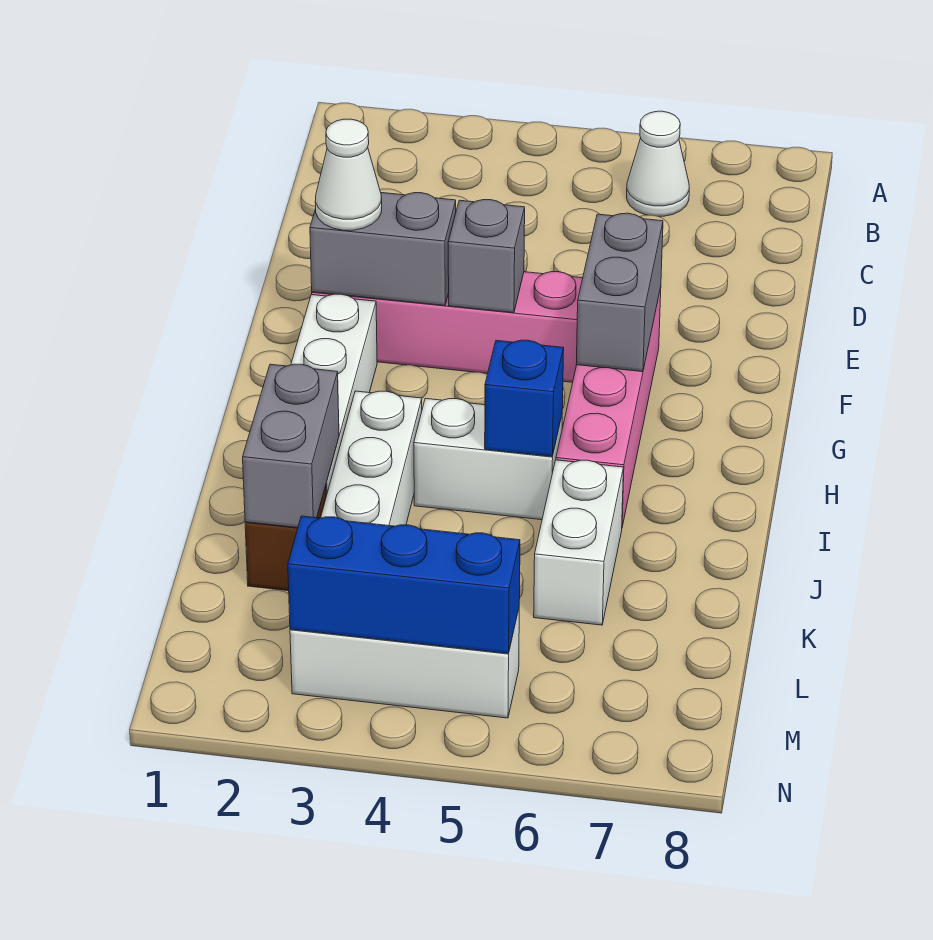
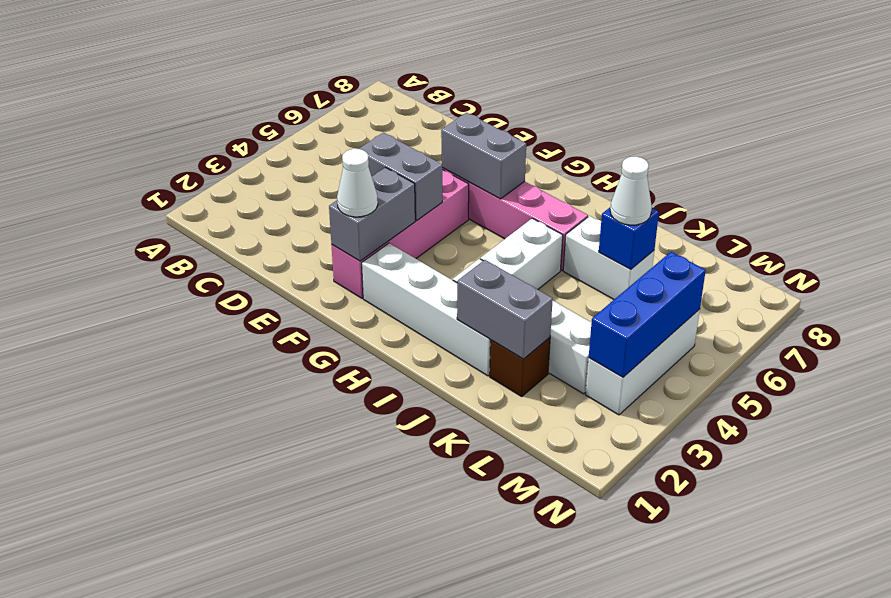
white 1x1 cone [627,111,689,216] -> white 1x1 cone moved to [610,157,652,225]
grey 1x1 brick [448,200,525,313] -> grey 1x2 brick [359,133,442,221]
blue 1x1 brick [485,340,564,457] -> blue 1x1 brick moved to [599,208,659,270]

